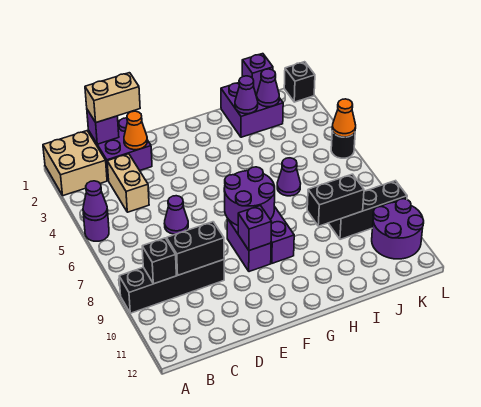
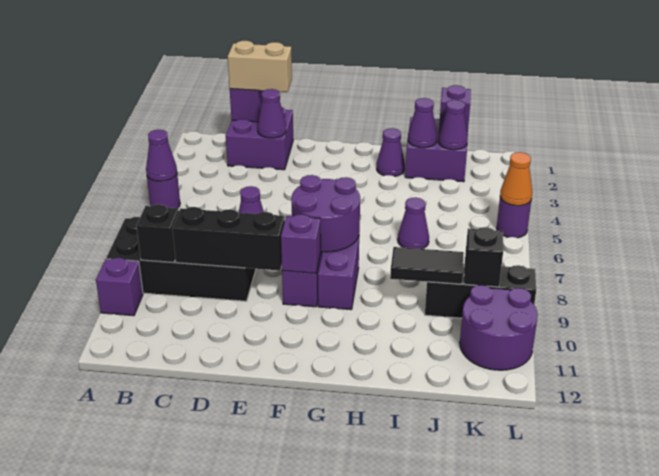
tan 2x2 brick [43,131,107,196] -> none
black 1x4 brick [119,260,224,313] -> black 2x4 brick [106,217,256,301]
none -> purple 1x1 brick [96,258,143,316]
tan 1x2 brick [107,154,149,212] -> none
black 1x2 brick [167,222,224,275] -> black 1x3 brick [172,207,285,270]
orange 1x1 cone [124,111,147,150] -> purple 1x1 cone [258,89,286,138]
none -> purple 1x1 cone [377,128,405,176]
black 1x2 brick [307,174,364,226] -> black 1x2 tile [390,247,464,284]
black 1x1 brick [284,62,315,102] -> black 1x1 brick moved to [464,227,503,287]
black 1x1 round brick [331,131,355,158] -> purple 1x1 round brick [497,198,531,238]

